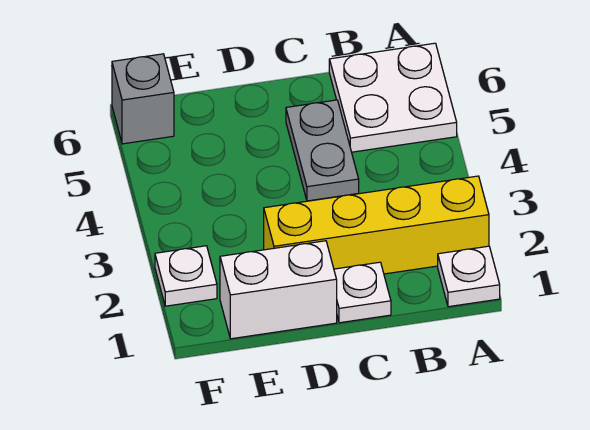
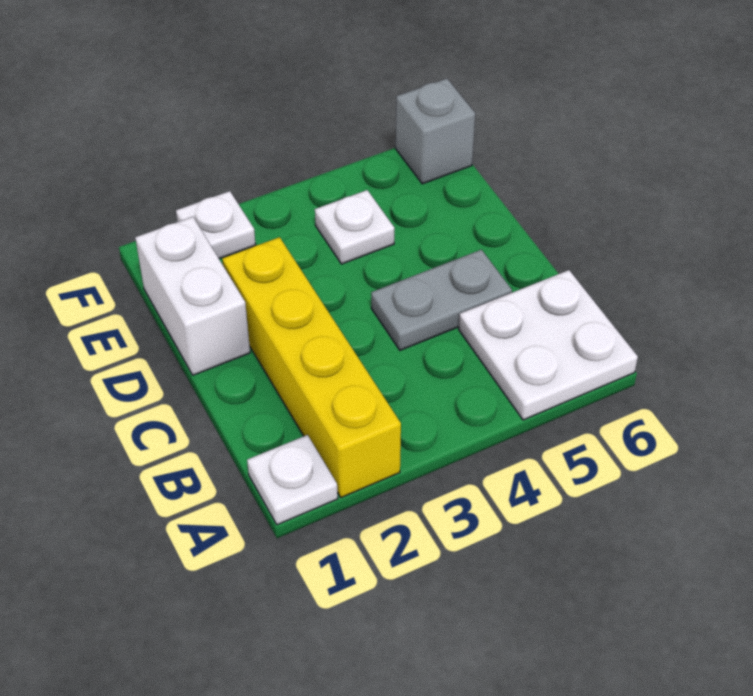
white 1x1 plate [334,262,391,323] -> white 1x1 plate moved to [315,190,395,264]

